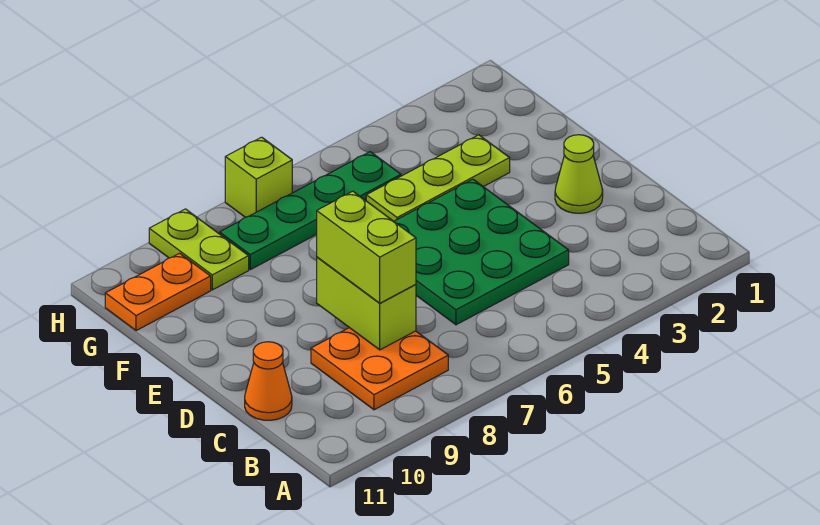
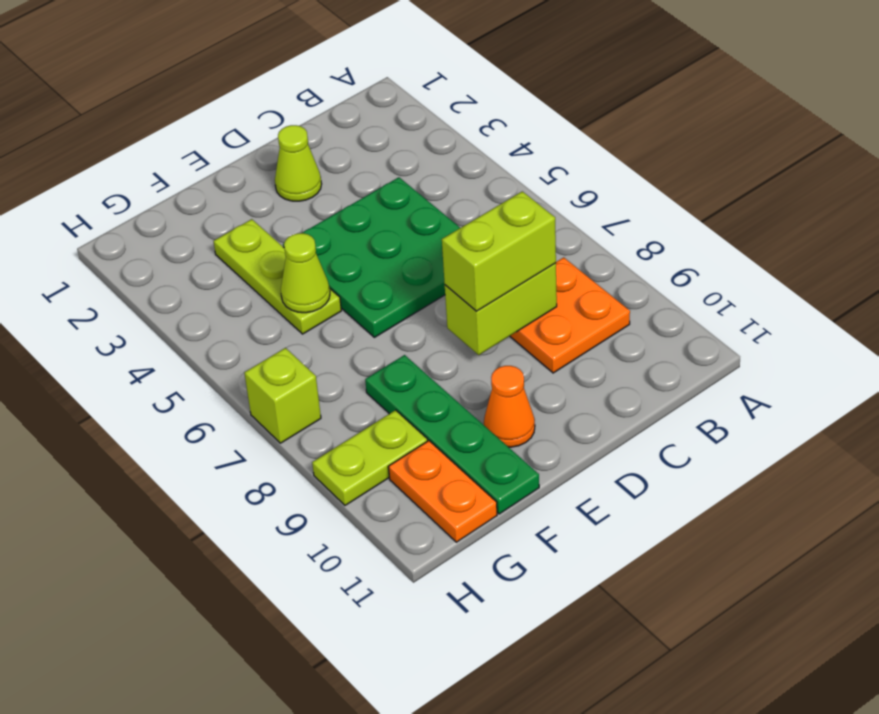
orange 1x1 cone [245,342,292,420] -> orange 1x1 cone moved to [484,366,535,447]
none -> lime 1x1 cone [281,233,330,313]
green 1x4 plate [220,152,401,270] -> green 1x4 plate moved to [365,355,539,514]

